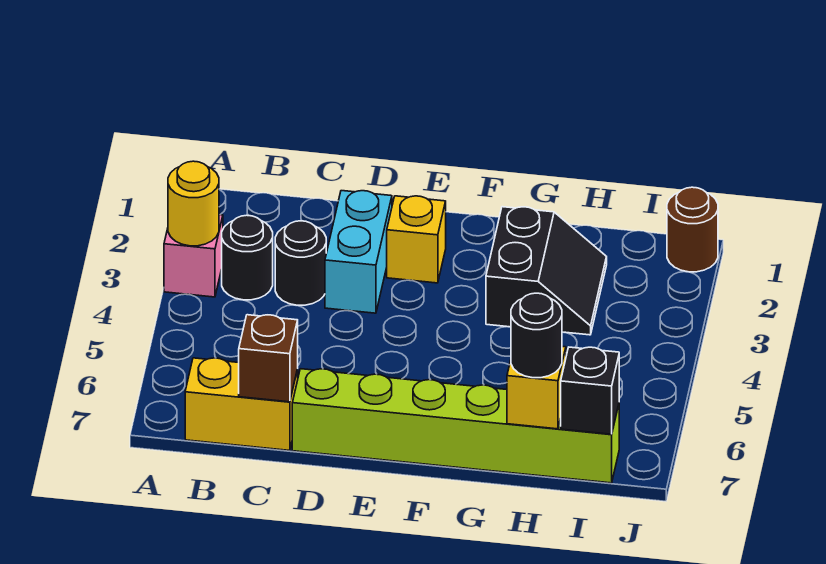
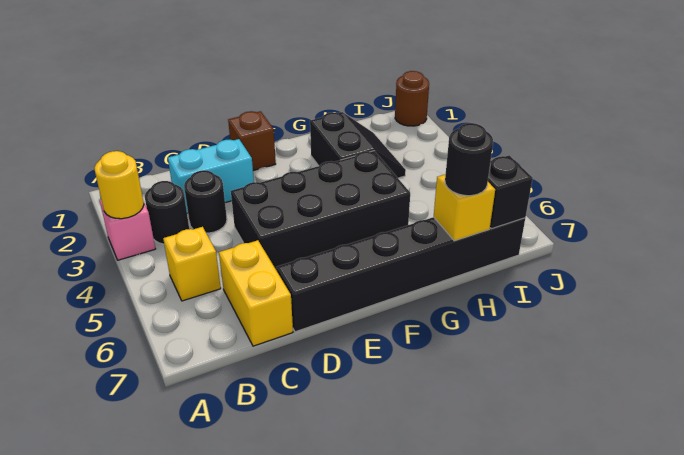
yellow 1x2 brick [185,358,298,451] -> yellow 1x2 brick turned to [219,240,293,346]
brown 1x1 brick [239,315,298,402] -> brown 1x1 brick moved to [228,111,276,171]
cyan 1x2 brick [325,191,392,313] -> cyan 1x2 brick turned to [168,139,254,213]
none -> black 2x4 brick [231,151,410,270]
lime 1x6 brick [292,369,619,483] -> black 1x6 brick [276,217,525,332]
yellow 1x1 brick [387,196,446,283] -> yellow 1x1 brick moved to [163,227,221,301]

